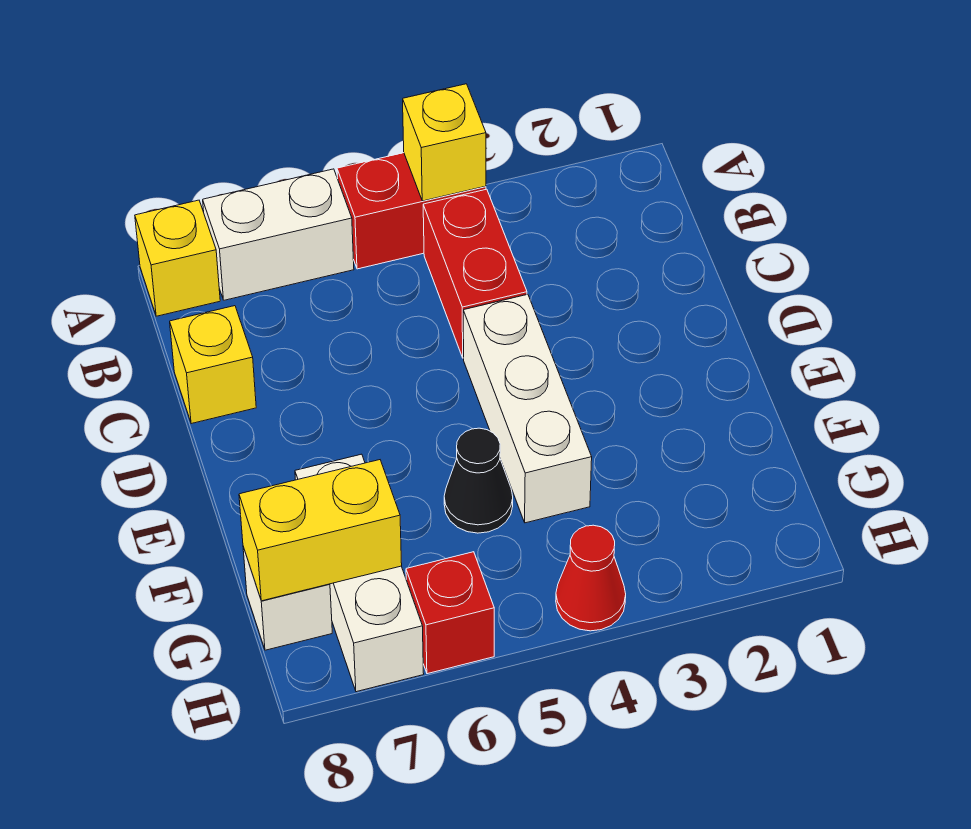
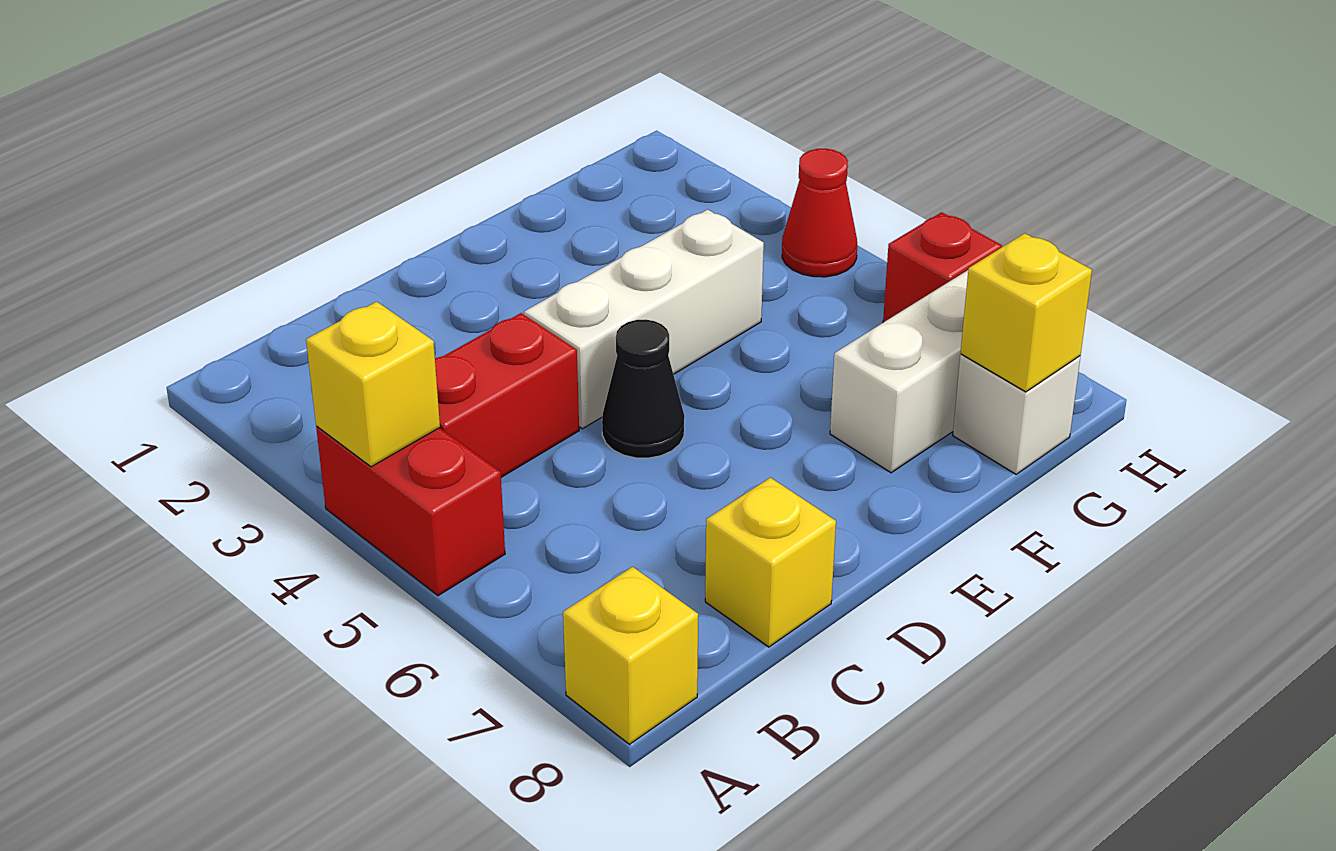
white 1x2 brick [203,169,354,300] -> none
black 1x1 cone [444,428,513,533] -> black 1x1 cone moved to [602,319,684,458]
yellow 1x2 brick [239,460,402,601] -> yellow 1x1 brick [961,233,1092,392]

